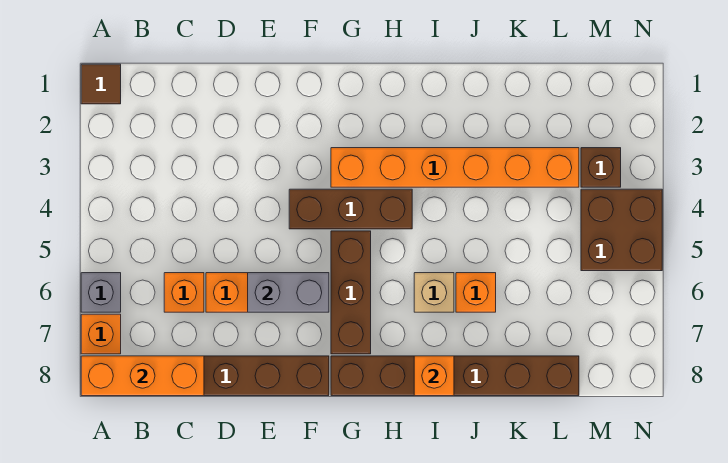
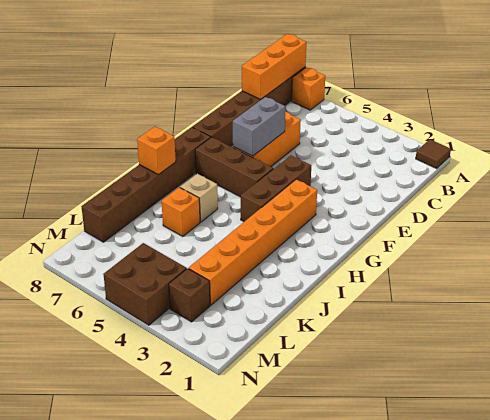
grey 1x1 brick [81,273,121,312] -> none
orange 1x1 brick [164,273,204,312] -> none

